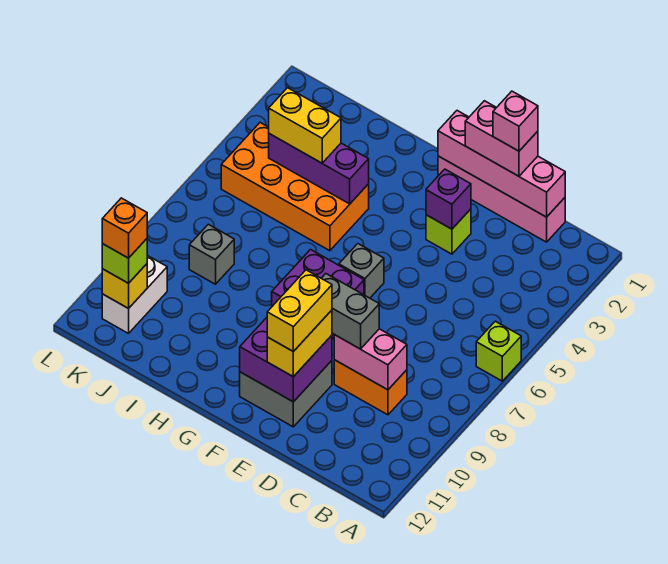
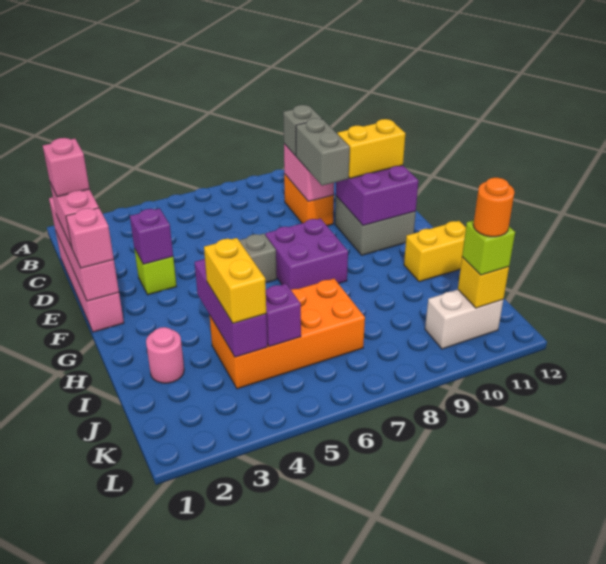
lime 1x1 brick [476,321,521,381] -> none
yellow 1x2 brick [267,270,332,352] -> yellow 1x2 brick moved to [404,221,466,282]
none -> pink 1x1 brick [66,208,114,268]
orange 2x4 brick [221,123,369,251] -> orange 2x4 brick turned to [210,279,365,389]
none -> pink 1x1 round brick [146,327,184,383]
none -> purple 1x1 brick [266,284,301,347]
grey 1x1 brick [189,224,234,284] -> grey 1x1 brick moved to [283,105,322,156]
orange 1x1 brick [102,198,147,258] -> orange 1x1 round brick [473,178,514,237]

